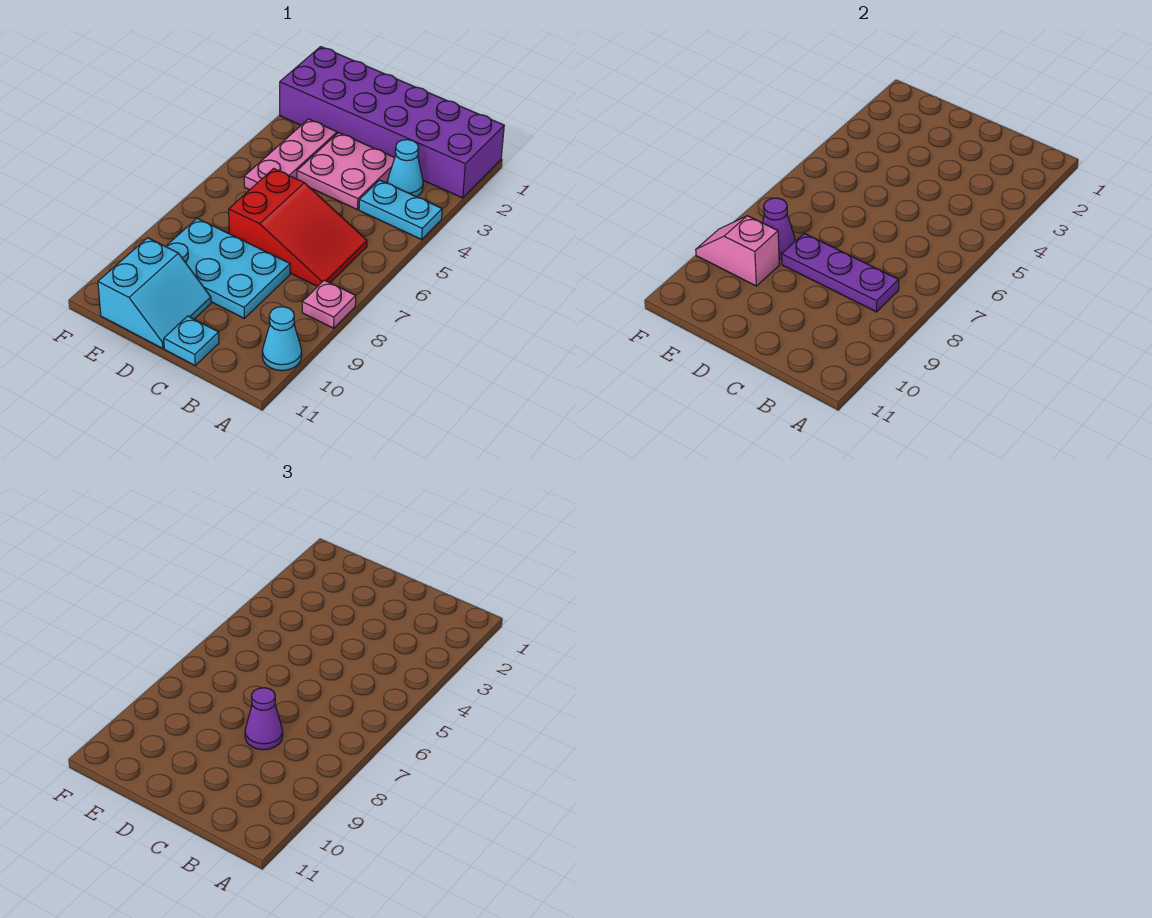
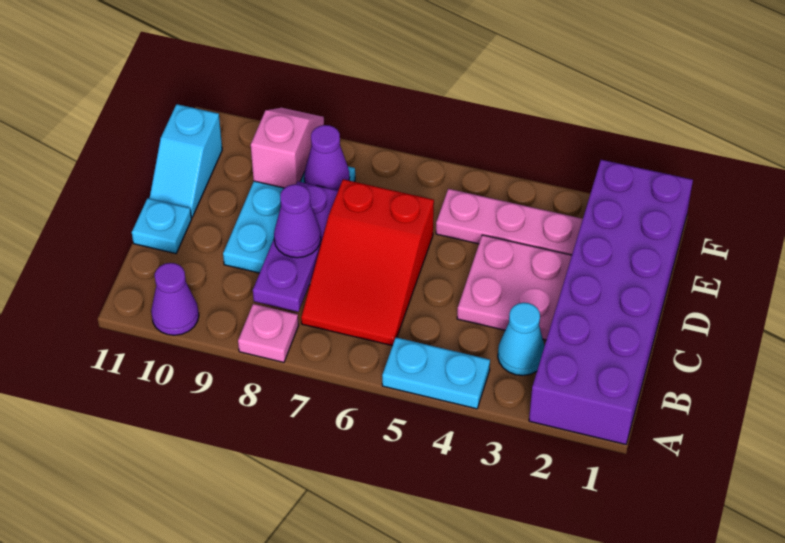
cyan 1x2 plate [359,180,442,239] -> cyan 1x2 plate turned to [382,338,490,409]
cyan 1x1 cone [262,307,302,371] -> purple 1x1 cone [151,263,199,335]
cyan 2x2 slope [98,238,211,348] -> cyan 1x2 slope [150,104,222,218]

